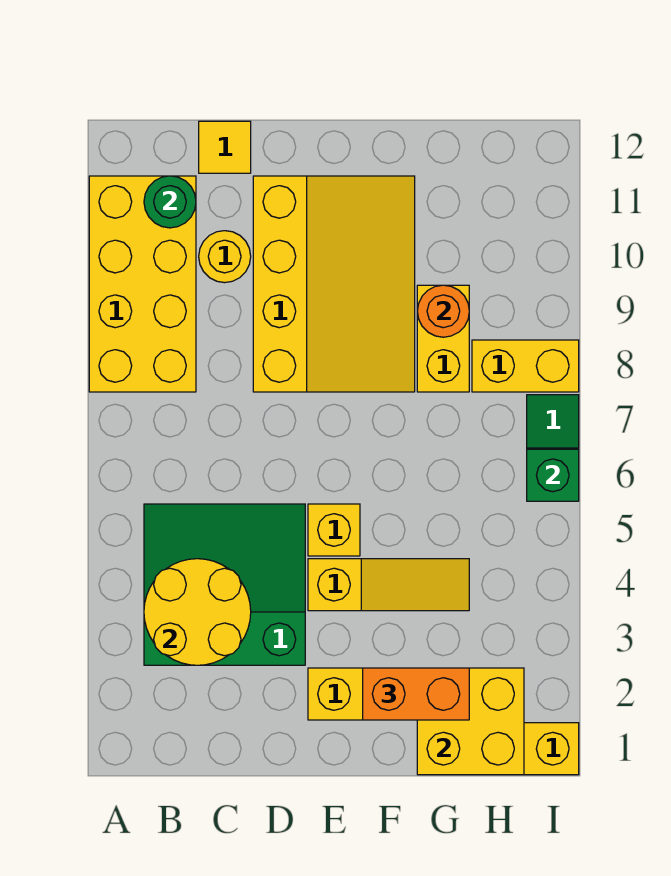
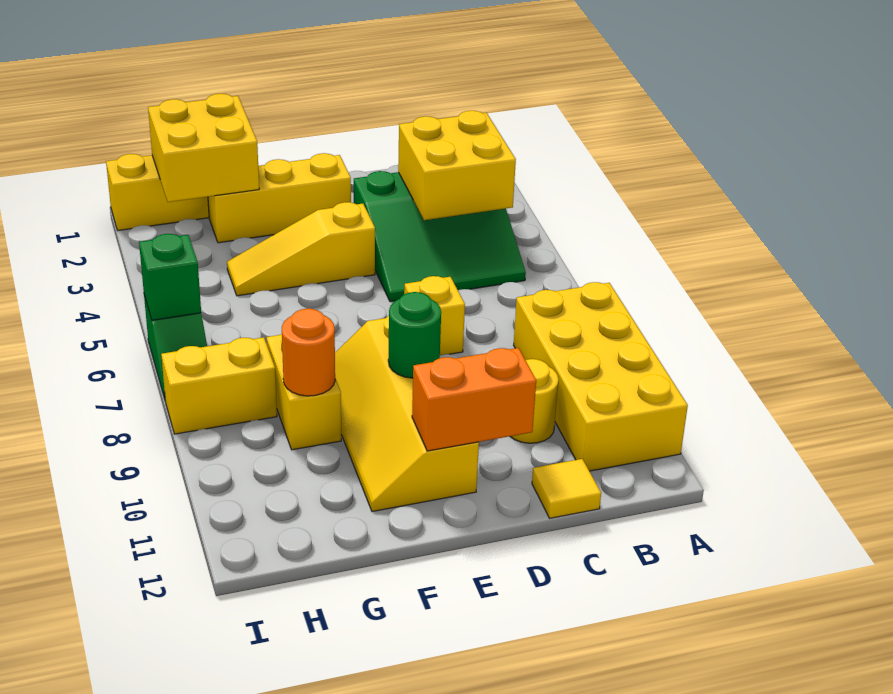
yellow 2x2 round brick [144,559,251,665] -> yellow 2x2 brick [398,111,516,220]
green 1x1 round brick [144,176,196,228] -> green 1x1 round brick moved to [388,292,441,378]
yellow 3x4 slope [253,176,415,392] -> yellow 2x4 slope [335,316,479,512]
yellow 1x1 brick [308,504,360,556] -> yellow 1x1 brick moved to [404,276,465,355]
orange 1x2 brick [363,668,469,720] -> orange 1x2 brick moved to [412,348,536,451]

